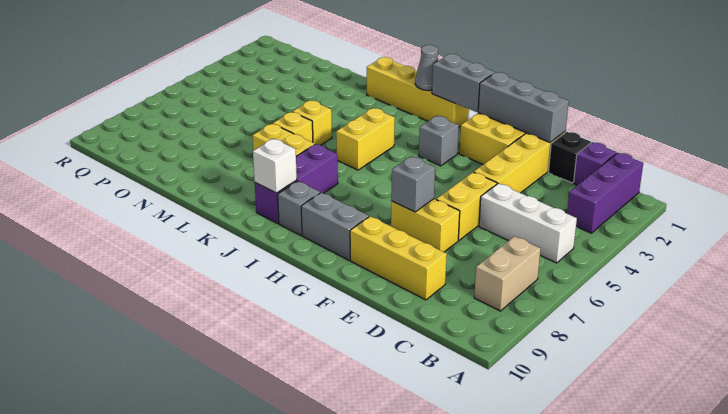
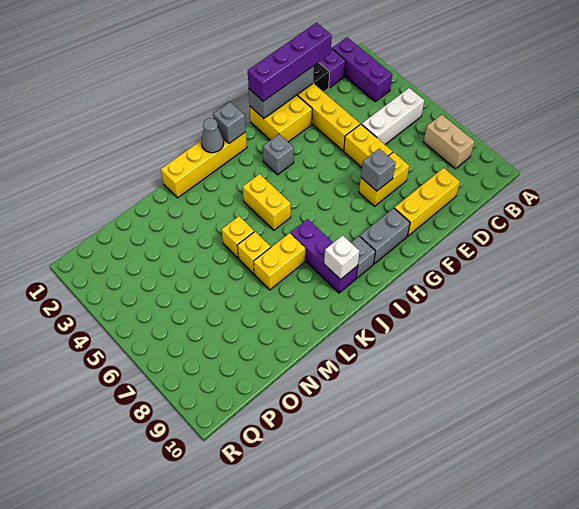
none -> purple 1x4 brick [248,23,332,101]
grey 1x2 brick [432,54,495,112] -> grey 1x1 brick [213,102,246,143]

